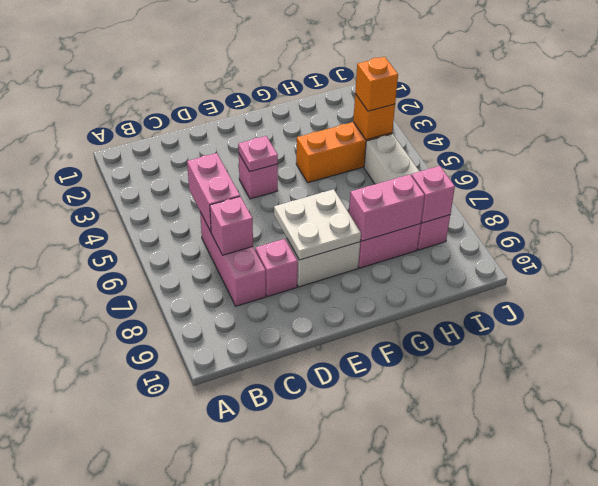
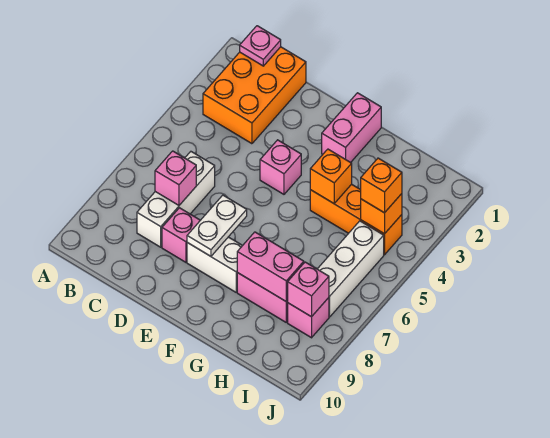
none -> orange 2x3 brick [203,47,306,144]
pink 1x2 brick [187,153,240,232] -> pink 1x2 brick moved to [322,93,381,163]
pink 1x3 brick [200,212,266,306] -> white 1x3 brick [137,152,215,247]
pink 1x1 plate [238,136,278,172] -> pink 1x1 plate moved to [240,26,281,66]
white 2x2 plate [274,189,361,260] -> white 1x2 plate [187,195,247,256]
none -> orange 1x1 brick [310,149,352,203]

